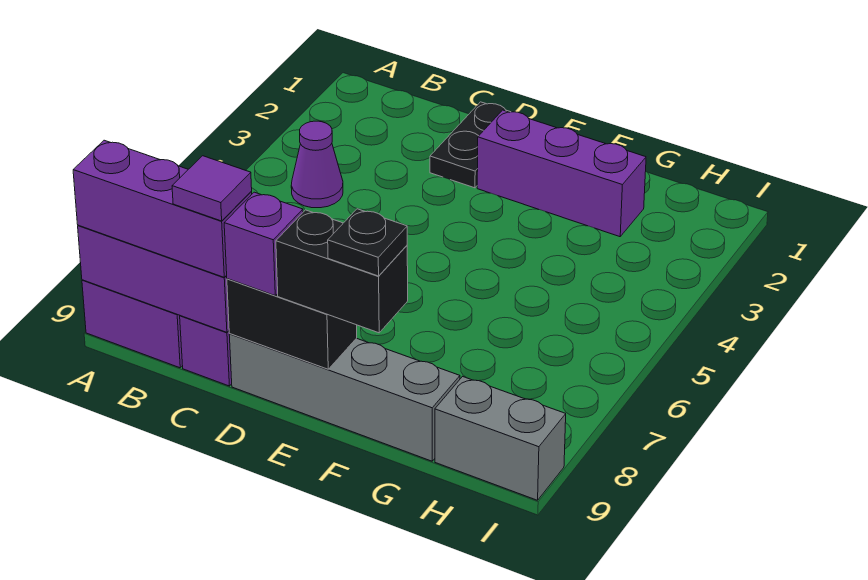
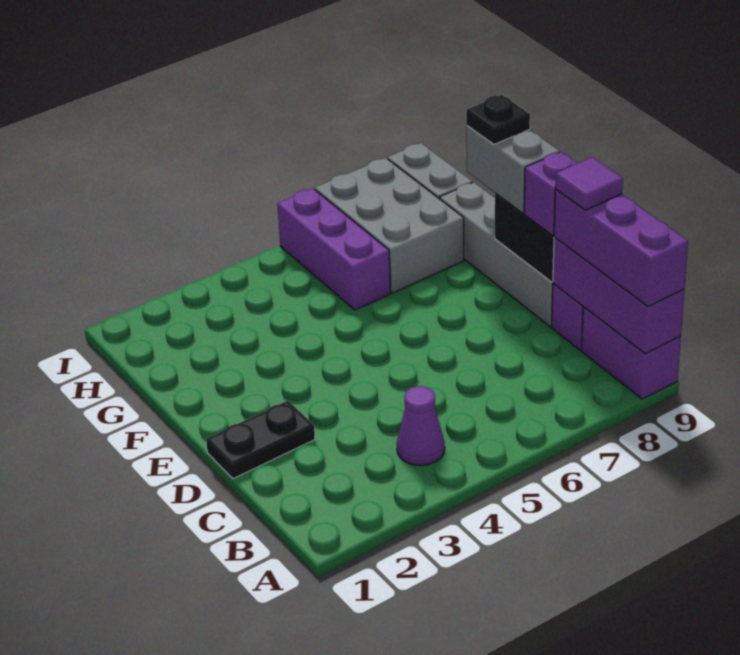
purple 1x3 brick [477,110,646,237] -> purple 1x3 brick moved to [277,188,391,310]
black 1x2 brick [276,210,408,333] -> grey 1x2 brick [466,126,559,213]
none -> grey 2x3 brick [315,158,464,293]

